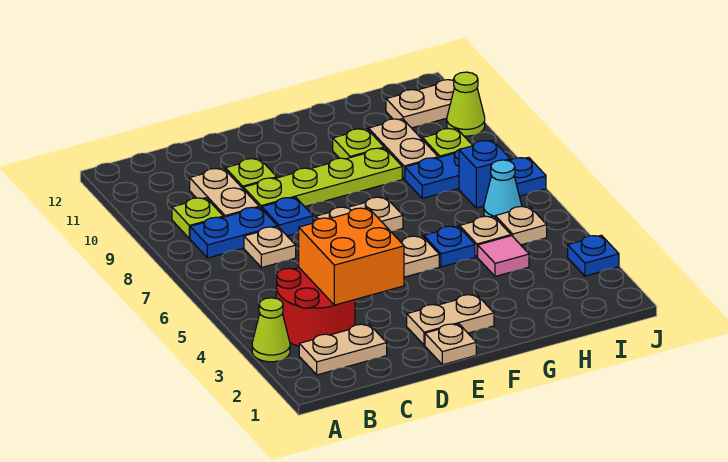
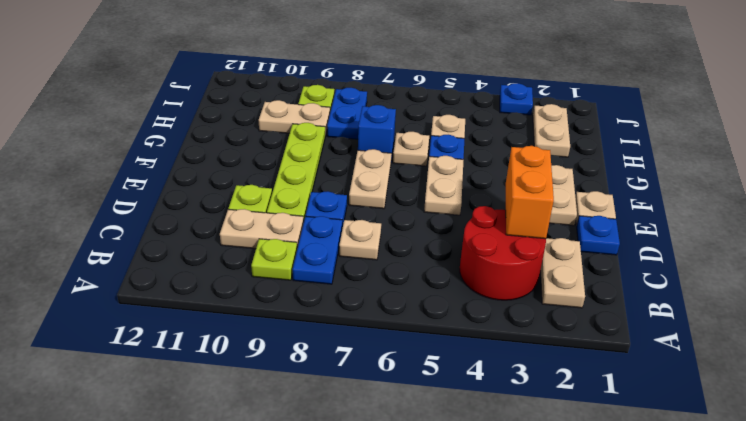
lime 1x1 cone [252,298,290,362] -> none
orange 2x2 brick [299,208,404,305] -> orange 1x2 brick [506,146,554,239]
lime 1x1 plate [333,129,384,159] -> none
pink 1x1 tile [478,236,529,276] -> none
tan 1x1 plate [495,206,547,245] -> tan 1x1 plate moved to [393,132,429,166]
cyan 1x1 cone [484,160,522,217] -> none
blue 1x1 brick [459,140,510,208] -> blue 1x1 brick moved to [358,105,396,160]
tan 1x2 plate [386,80,454,128] -> tan 1x2 plate moved to [533,104,570,157]
blue 1x1 plate [510,157,546,196] -> blue 1x1 plate moved to [577,216,620,255]
lime 1x1 cone [447,72,485,136] -> none

